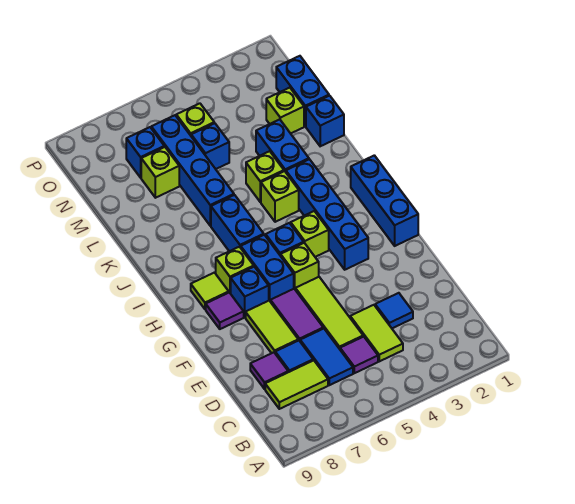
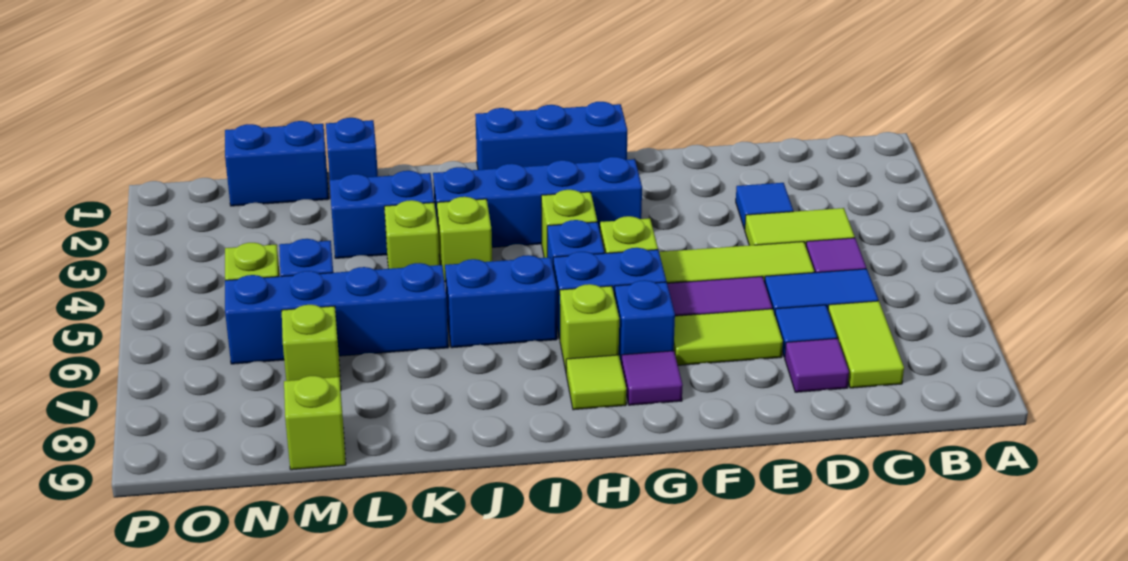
lime 1x1 brick [266,88,304,134] -> lime 1x1 brick moved to [284,376,346,470]
blue 1x1 brick [126,127,164,178] -> none

